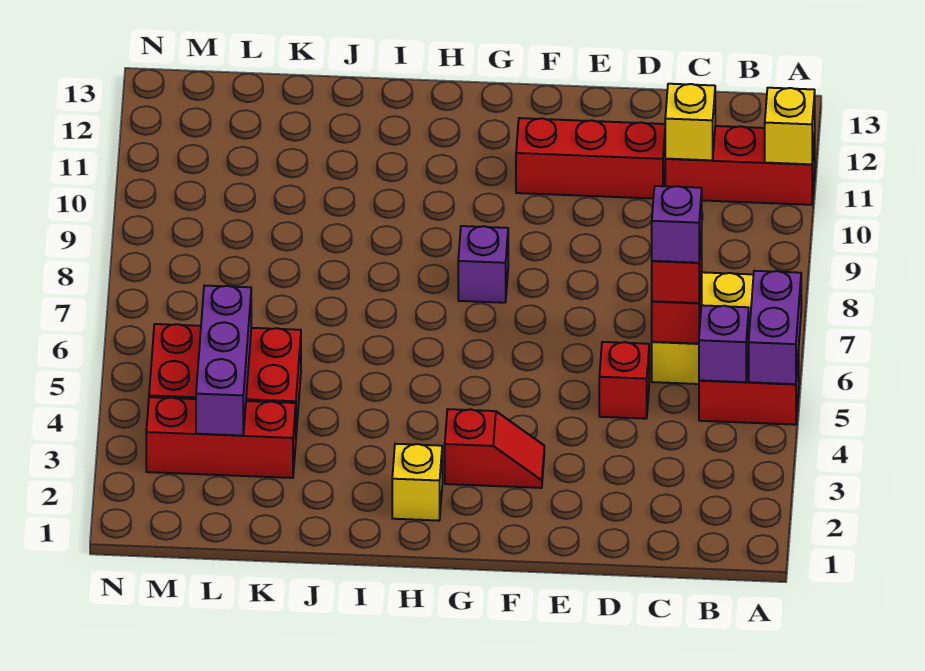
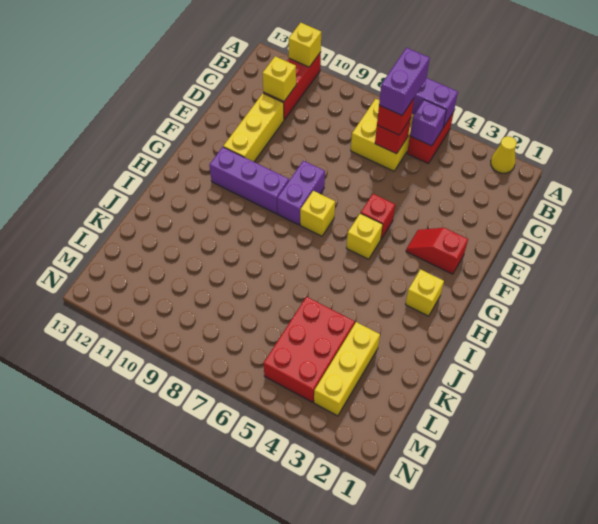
none -> yellow 1x1 cone [491,136,517,173]
purple 1x1 brick [652,186,702,263] -> purple 1x2 brick [379,48,430,115]
red 1x1 brick [599,342,649,419] -> red 1x1 brick moved to [361,194,395,239]
red 1x3 brick [516,118,665,198] -> yellow 1x3 brick [223,93,284,162]
red 1x2 slope [445,409,544,488] -> red 1x2 slope turned to [406,228,468,274]
none -> yellow 1x1 brick [346,213,383,259]
none -> yellow 1x1 brick [300,191,335,236]
purple 1x1 brick [458,226,508,303] -> purple 1x2 brick [277,161,325,225]
red 1x3 brick [146,397,296,478] -> yellow 1x3 brick [314,322,380,416]
purple 1x3 brick [196,285,251,435] -> purple 1x3 brick moved to [209,147,289,214]

